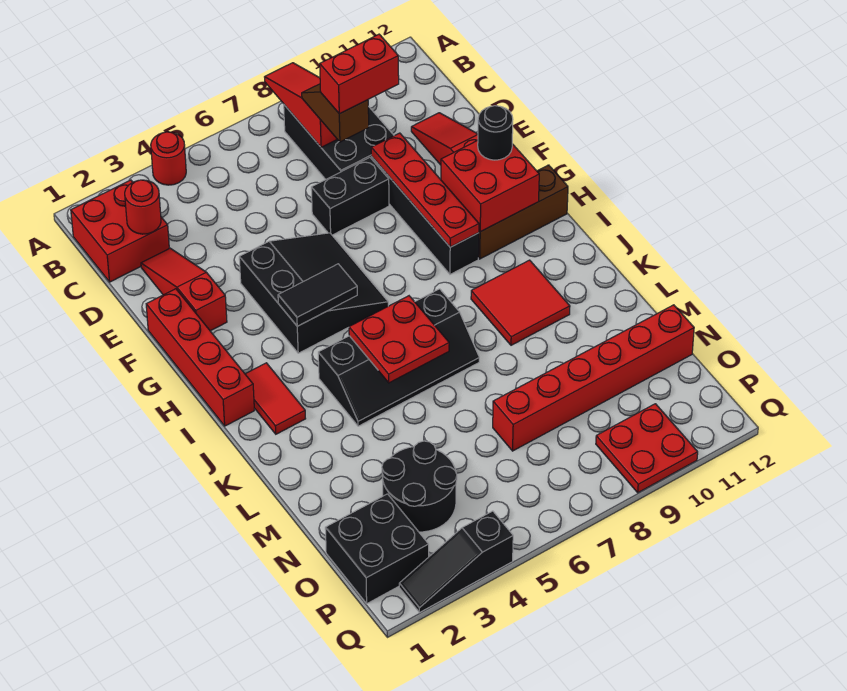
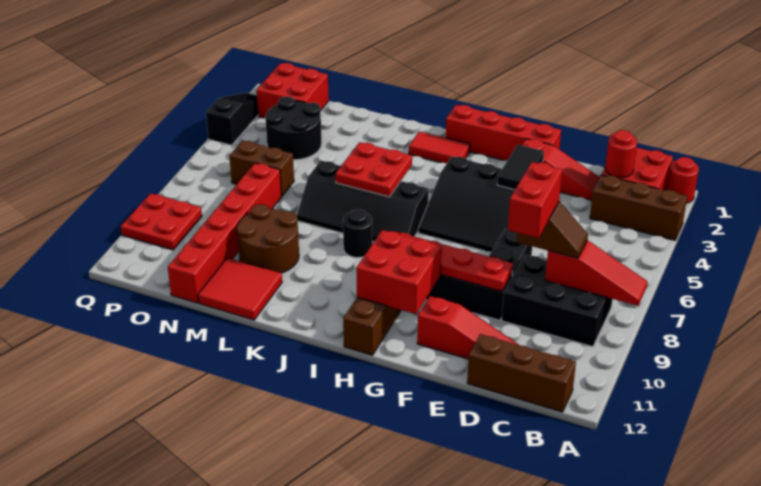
none -> brown 1x3 brick [590,175,687,240]
red 1x1 round brick [151,132,186,185] -> red 1x1 round brick moved to [667,157,699,203]
none -> brown 1x3 brick [467,334,576,412]
black 1x1 round brick [478,106,513,160] -> black 1x1 round brick moved to [343,209,372,258]
black 1x2 tile [278,264,357,326] -> black 1x2 tile moved to [497,145,544,190]
black 2x4 slope [318,289,479,426] -> black 2x4 slope turned to [297,161,428,242]
red 2x2 tile [471,260,570,345] -> red 2x2 tile moved to [198,258,282,320]
none -> brown 2x2 round brick [237,204,299,273]
none -> brown 1x2 brick [229,141,294,196]
black 2x2 brick [325,494,429,604] -> red 2x2 brick [257,63,329,118]

